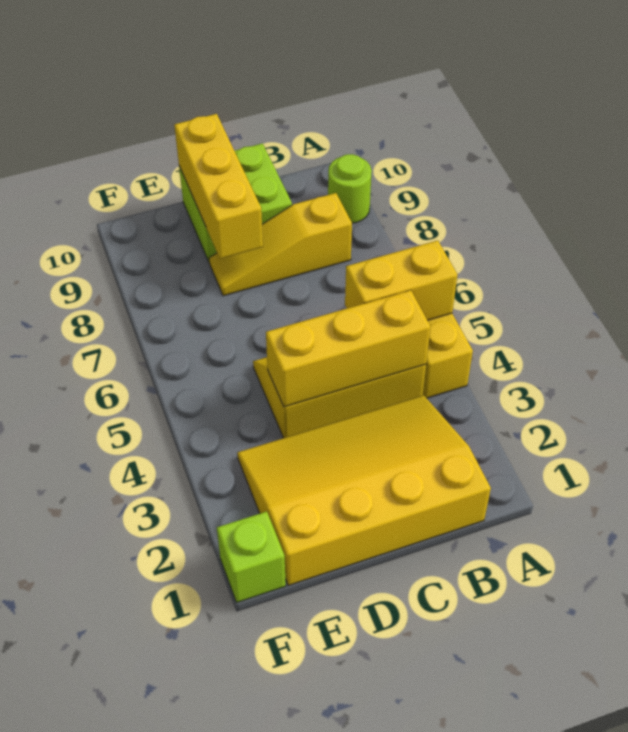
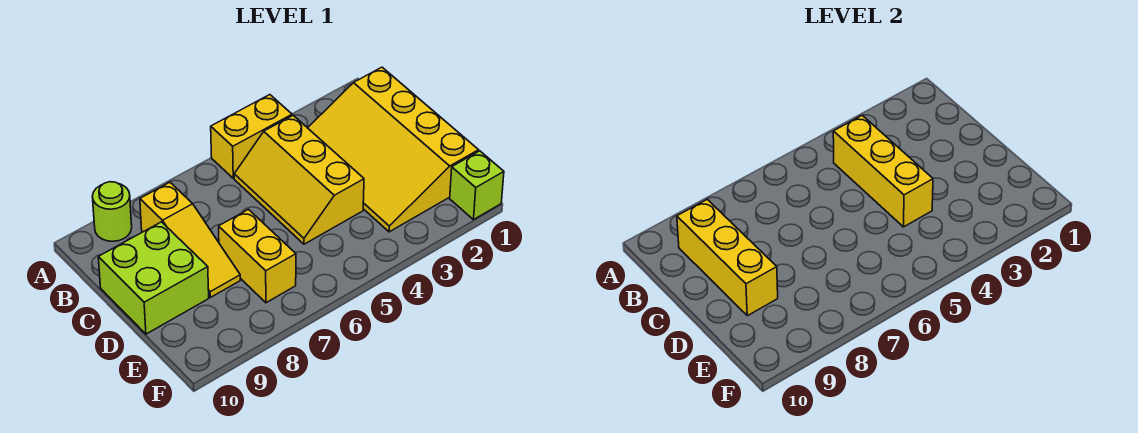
yellow 1x2 brick [345,240,457,320] -> yellow 1x2 brick moved to [219,209,296,303]
yellow 1x3 brick [174,114,263,259] -> yellow 1x3 brick turned to [677,199,778,316]

